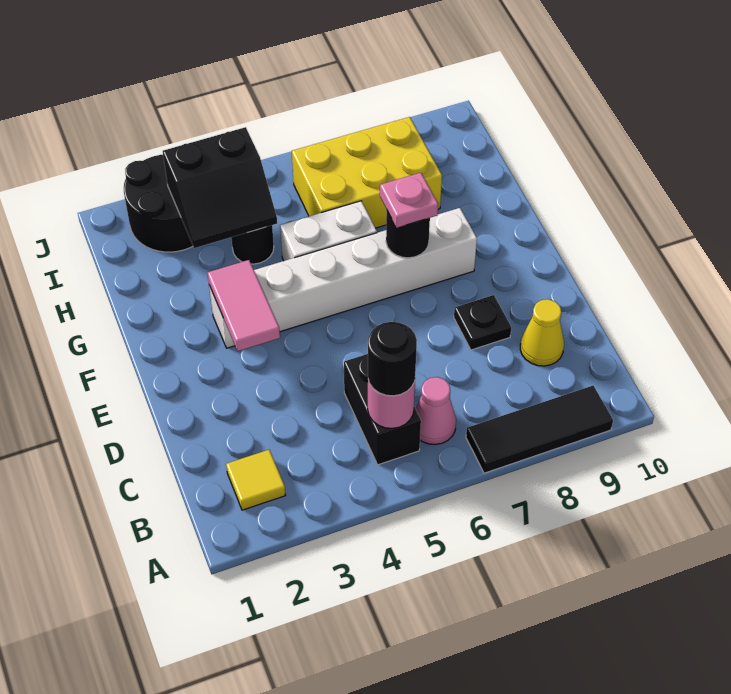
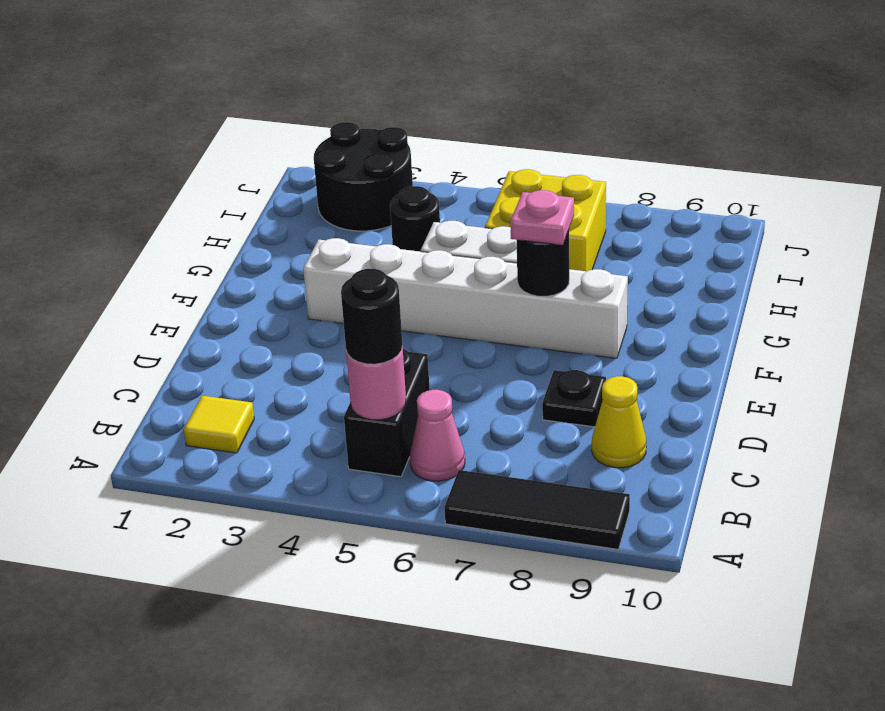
pink 1x2 tile [208,260,280,351] -> none
black 2x2 slope [163,127,277,248] -> none
yellow 2x3 brick [292,117,442,228] -> yellow 2x2 brick [485,169,606,271]

